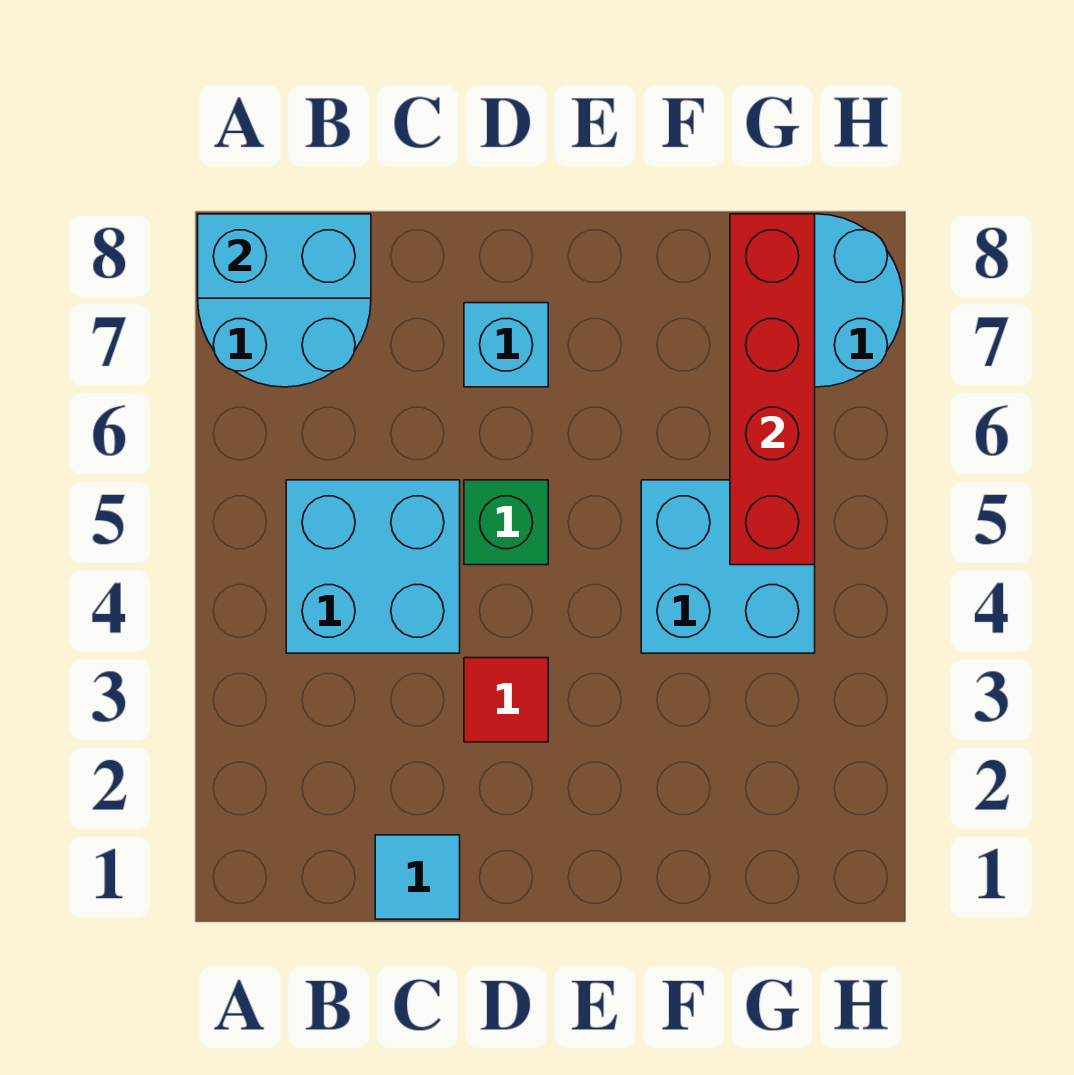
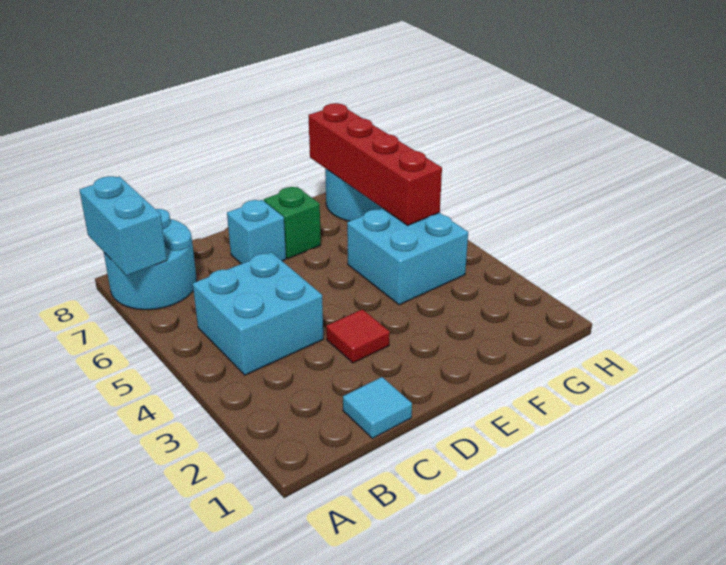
cyan 1x2 brick [198,214,371,298] -> cyan 1x2 brick turned to [80,176,167,276]
green 1x1 brick [464,480,548,565] -> green 1x1 brick moved to [264,187,321,258]

